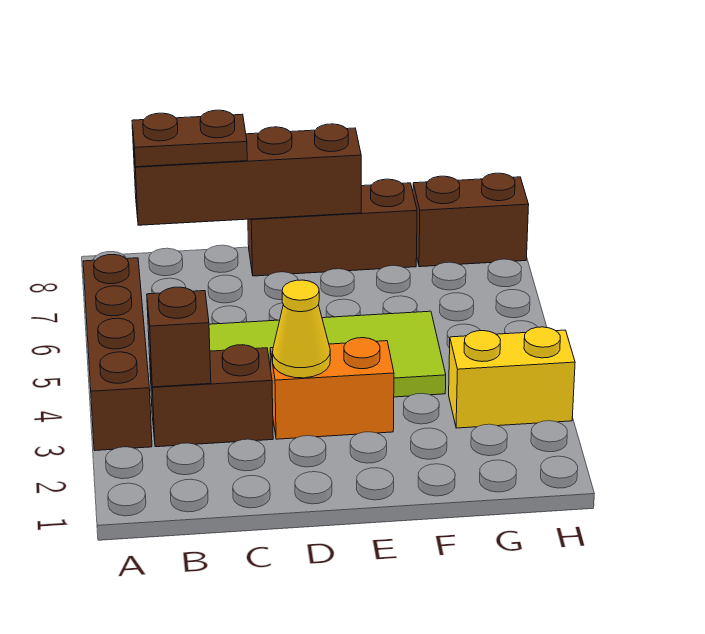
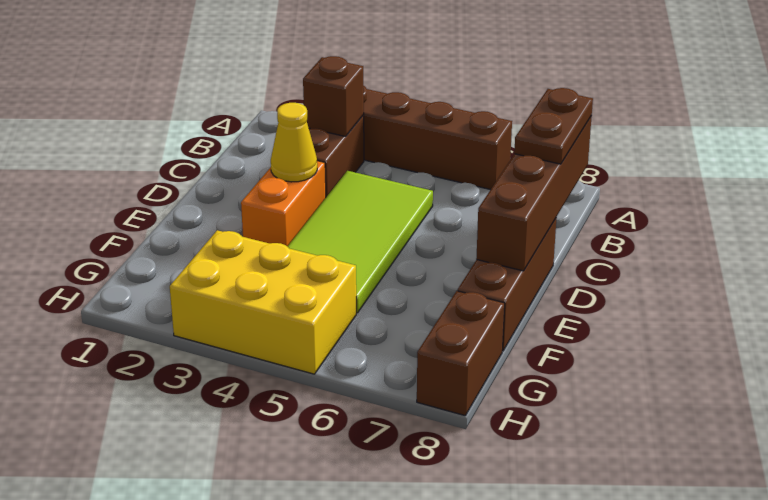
yellow 1x2 brick [449,327,575,428] -> yellow 2x3 brick [170,230,356,374]

